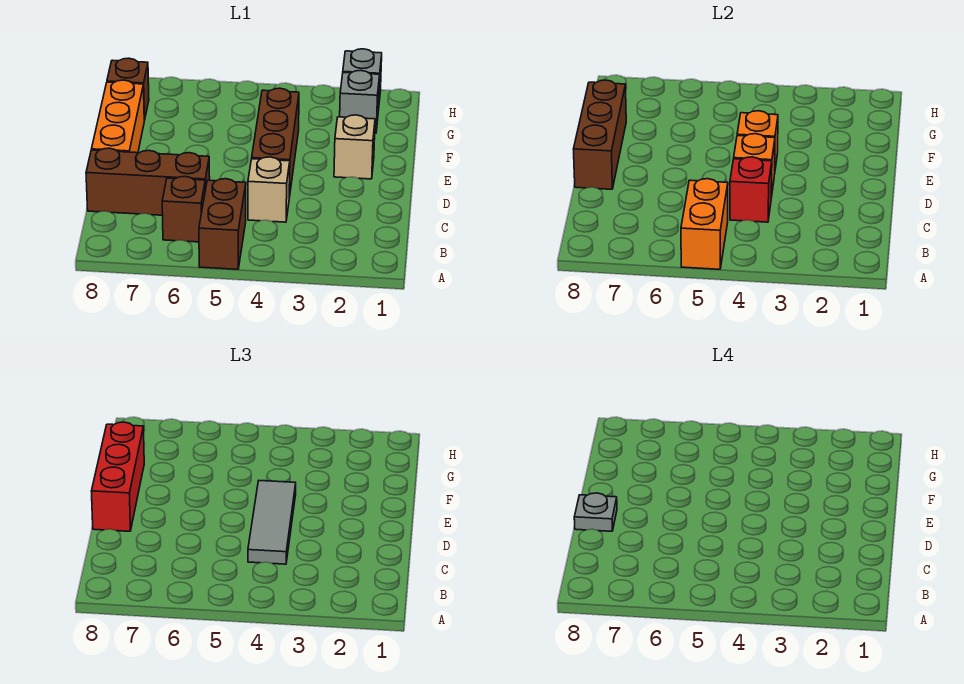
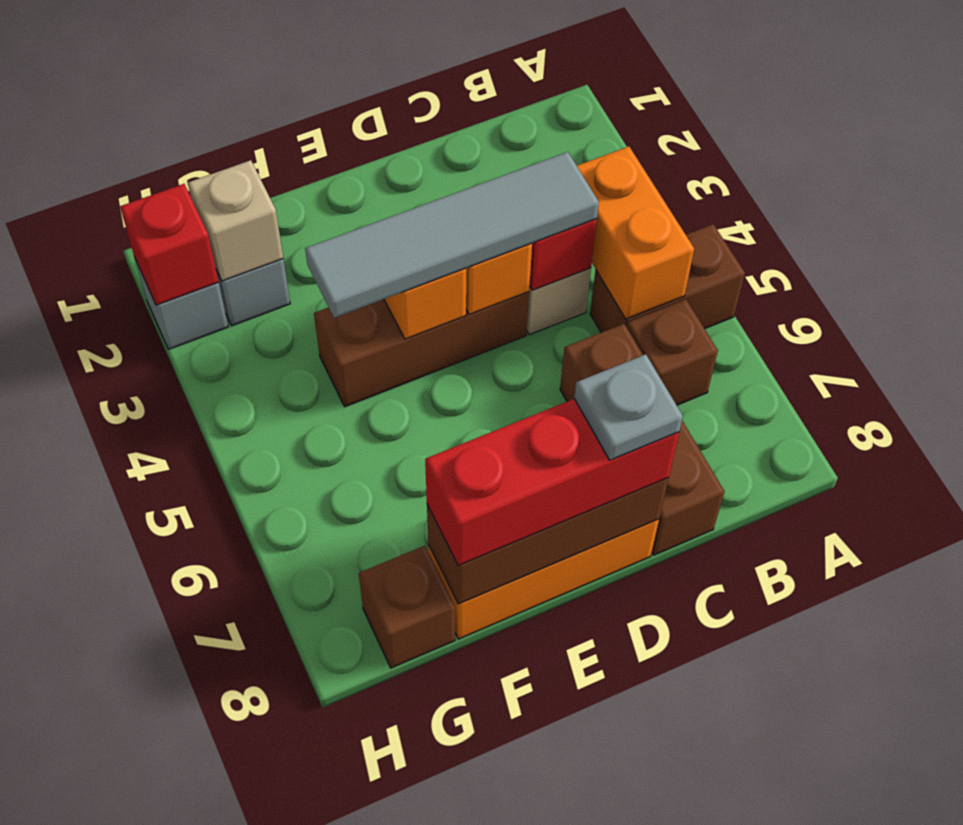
orange 1x2 brick [681,179,728,269] -> orange 1x2 brick turned to [577,147,694,319]
grey 1x3 tile [248,481,296,564] -> grey 1x4 tile [305,152,599,318]
tan 1x1 brick [334,115,375,179] -> tan 1x1 brick moved to [188,160,283,281]
none -> red 1x1 brick [120,184,219,305]

